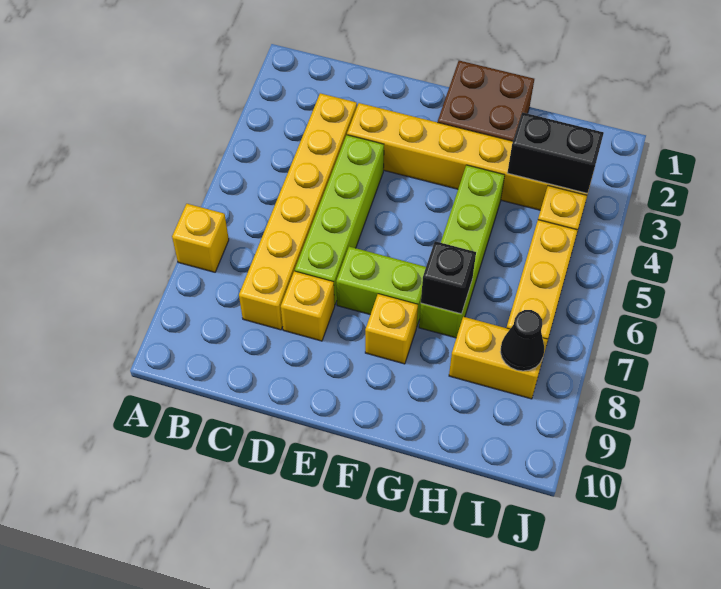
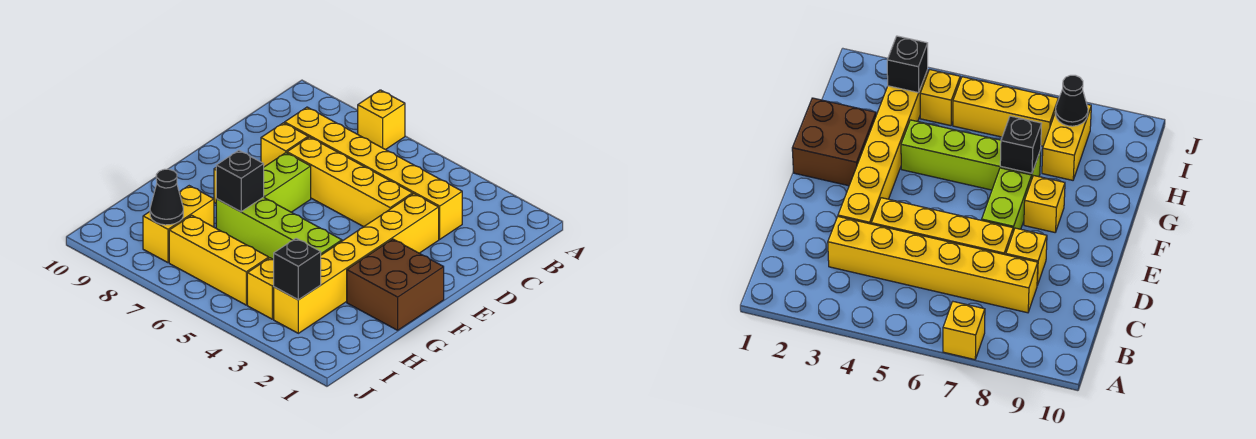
lime 1x4 brick [295,135,384,305] -> yellow 1x4 brick [287,137,413,227]
black 1x2 brick [507,112,604,193] -> black 1x1 brick [274,238,321,300]

